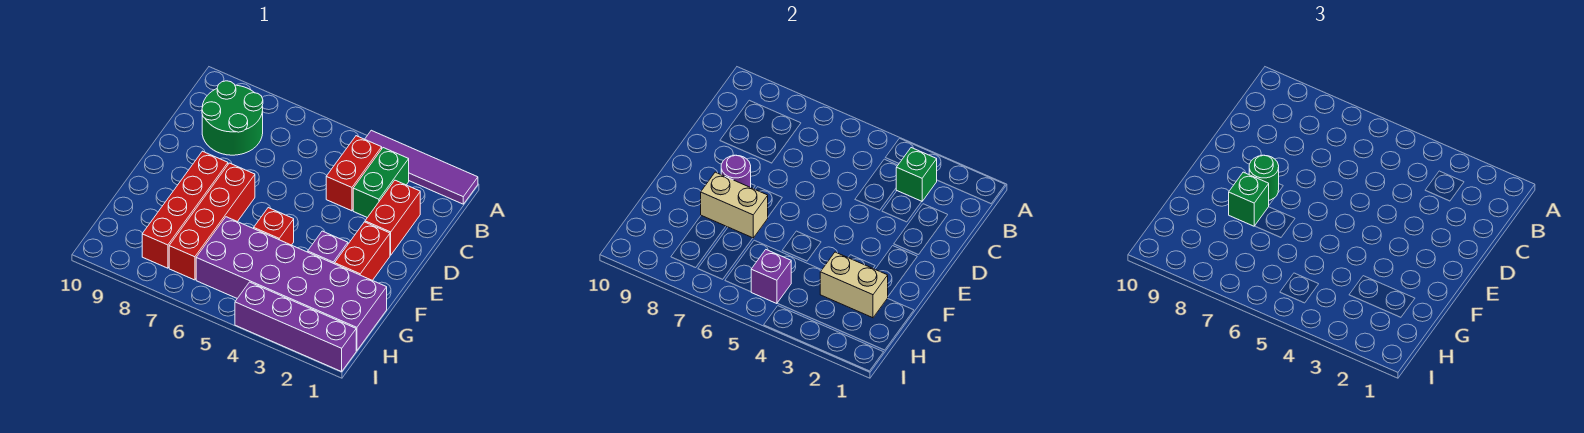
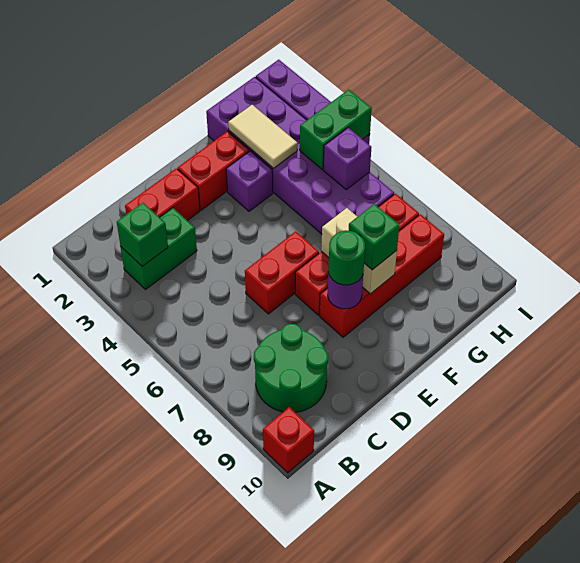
purple 1x4 tile [365,130,478,204] -> none
red 1x2 brick [326,136,382,211] -> red 1x2 brick moved to [245,231,319,314]
red 1x1 brick [254,208,294,245] -> red 1x1 brick moved to [263,407,314,473]
tan 1x2 brick [820,252,888,318] -> tan 1x2 tile [228,105,298,168]
none -> green 1x2 brick [300,89,372,169]

